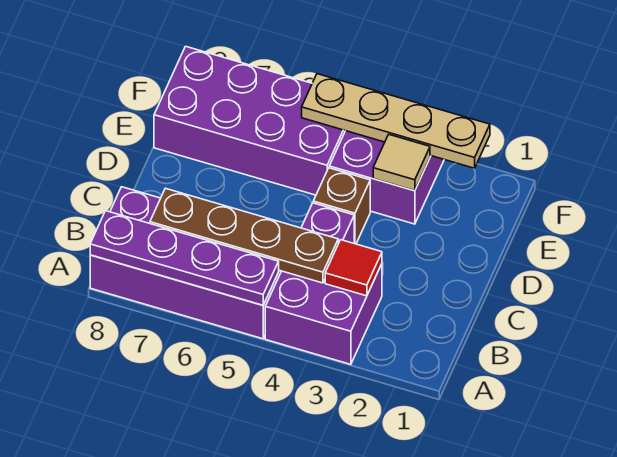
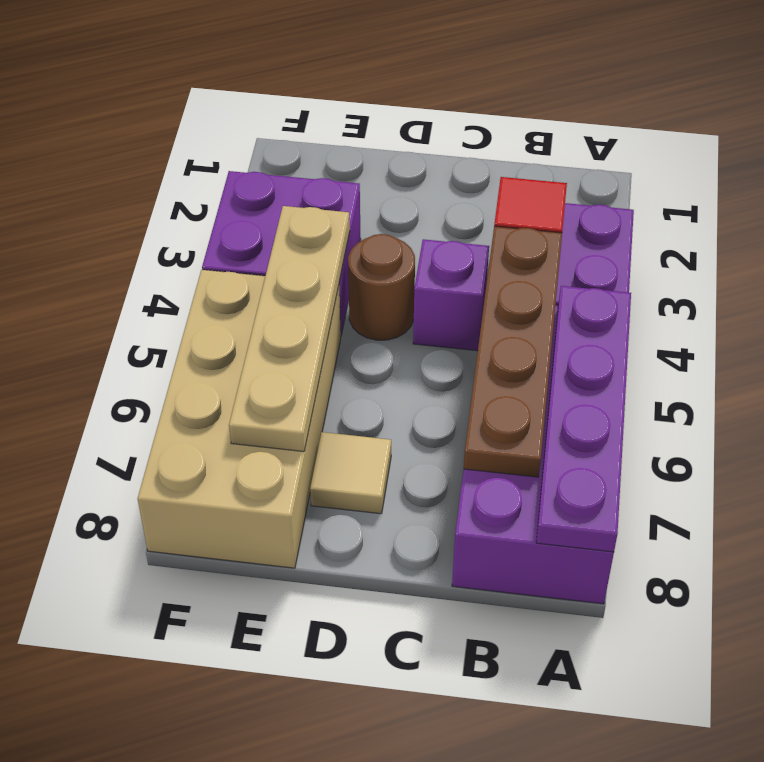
brown 1x1 brick [313,168,370,244] -> brown 1x1 round brick [348,234,415,340]
tan 1x1 tile [373,134,430,191] -> tan 1x1 tile moved to [310,432,391,514]
purple 2x4 brick [154,46,345,195] -> tan 2x4 brick [138,270,341,568]
tan 1x4 plate [302,74,490,168] -> tan 1x4 plate moved to [229,206,350,452]

